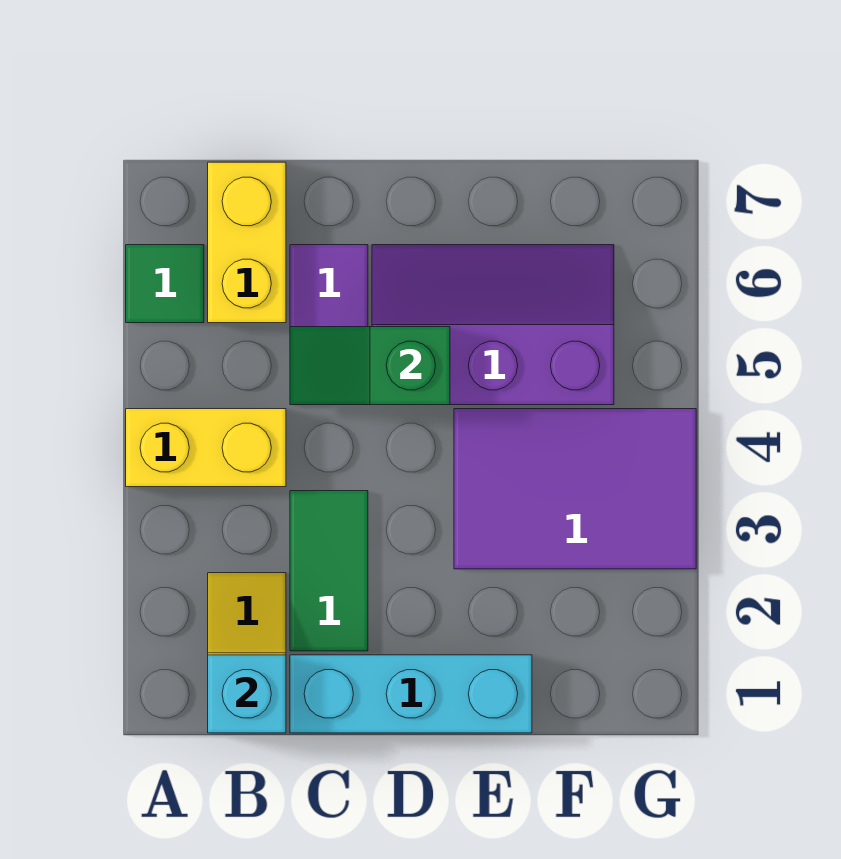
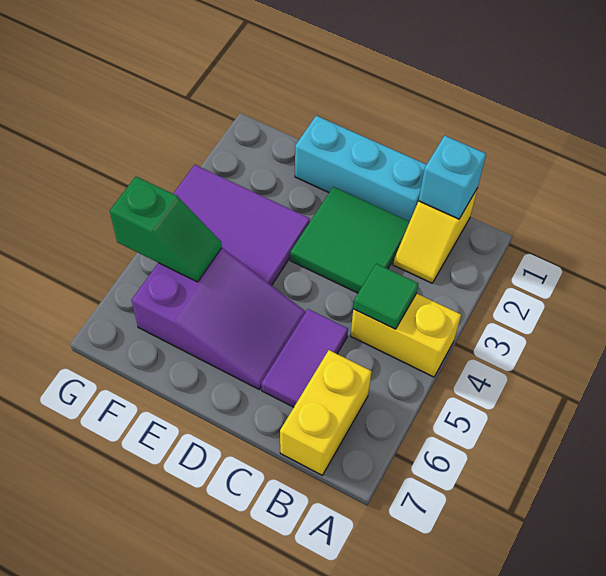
green 1x1 tile [126,245,204,323] -> green 1x1 tile moved to [353,264,418,329]
green 1x2 tile [290,491,368,651] -> green 2x2 tile [290,187,410,293]
green 1x2 slope [290,327,450,405] -> green 1x2 slope moved to [110,177,222,282]
purple 2x3 slope [372,245,614,405] -> purple 2x3 slope turned to [132,248,305,390]

